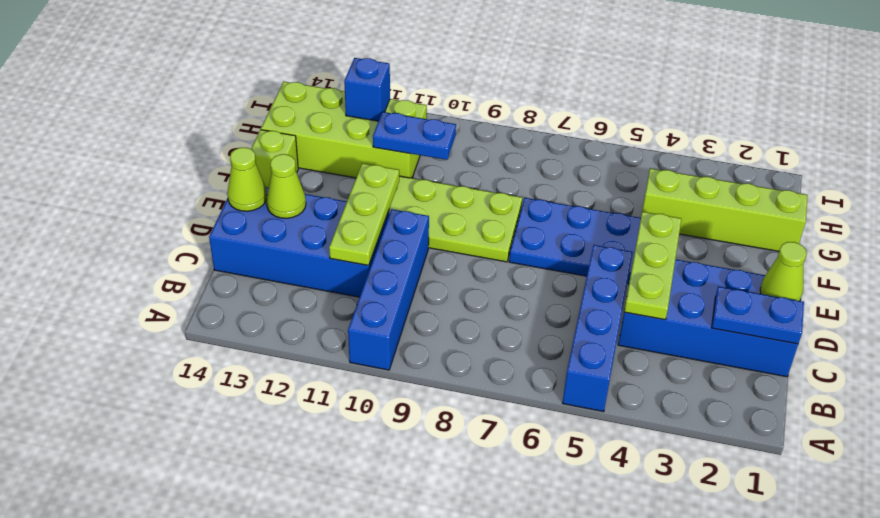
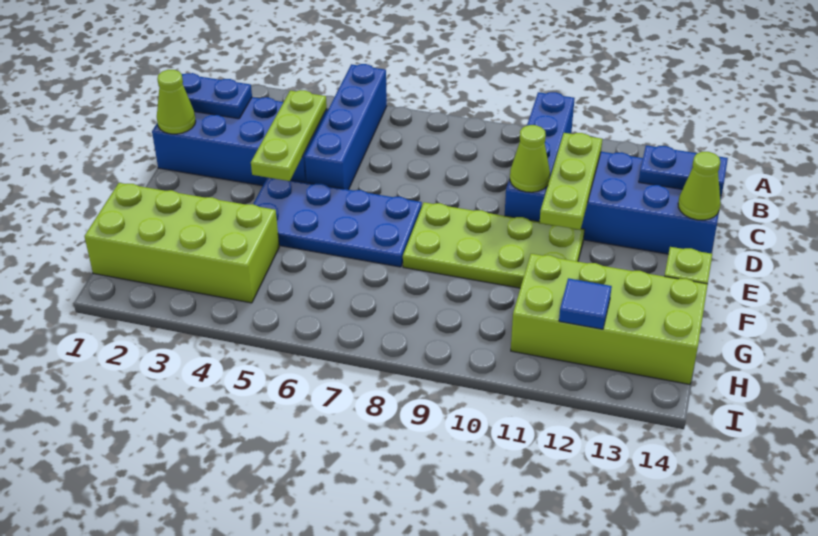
lime 1x1 cone [266,154,306,218] -> lime 1x1 cone moved to [510,125,550,192]
lime 1x4 brick [642,168,808,251] -> lime 2x4 brick [84,183,279,303]
blue 1x2 plate [373,112,456,160] -> blue 1x2 plate moved to [639,145,728,196]
blue 1x1 brick [344,58,390,121] -> blue 1x1 tile [559,278,612,329]

